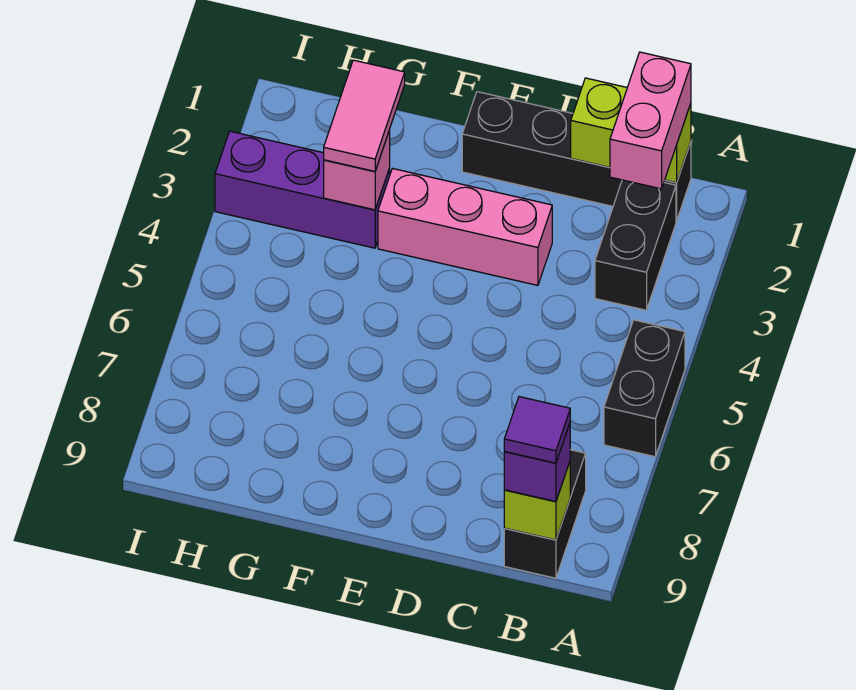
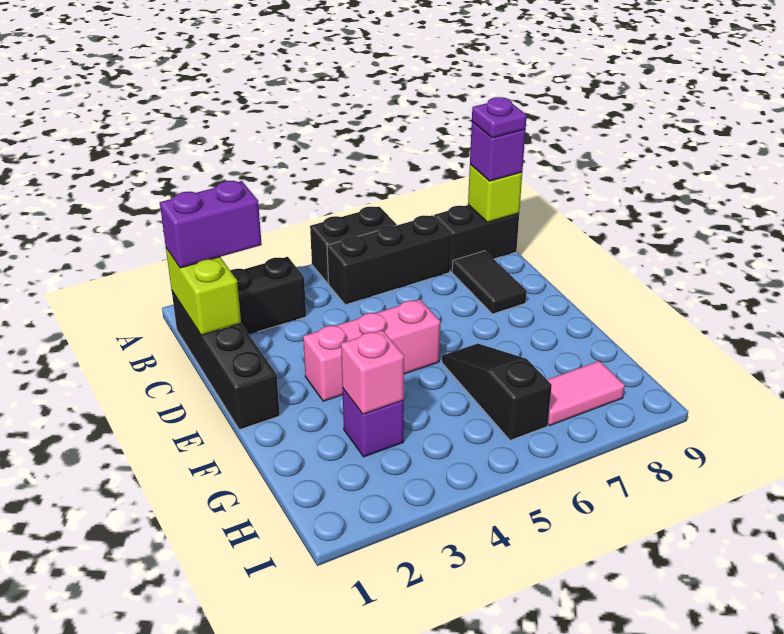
pink 1x2 brick [610,52,691,189] -> purple 1x2 brick [160,181,262,268]
none -> black 1x3 brick [327,215,451,305]
purple 1x1 tile [504,397,570,463] -> purple 1x1 plate [472,97,527,138]
none -> black 1x2 tile [452,251,527,314]
pink 1x3 brick [378,169,552,285] -> pink 1x3 brick turned to [303,299,440,401]
none -> black 1x3 slope [442,344,552,440]
pink 1x2 tile [324,60,405,171] -> pink 1x2 tile moved to [547,361,625,426]
purple 1x3 brick [215,131,390,248] -> purple 1x1 brick [343,389,404,457]

